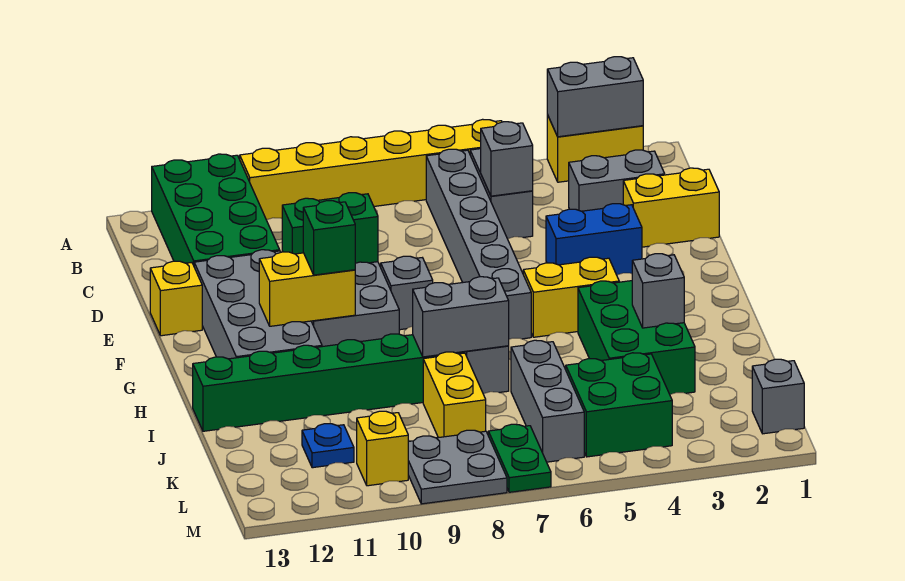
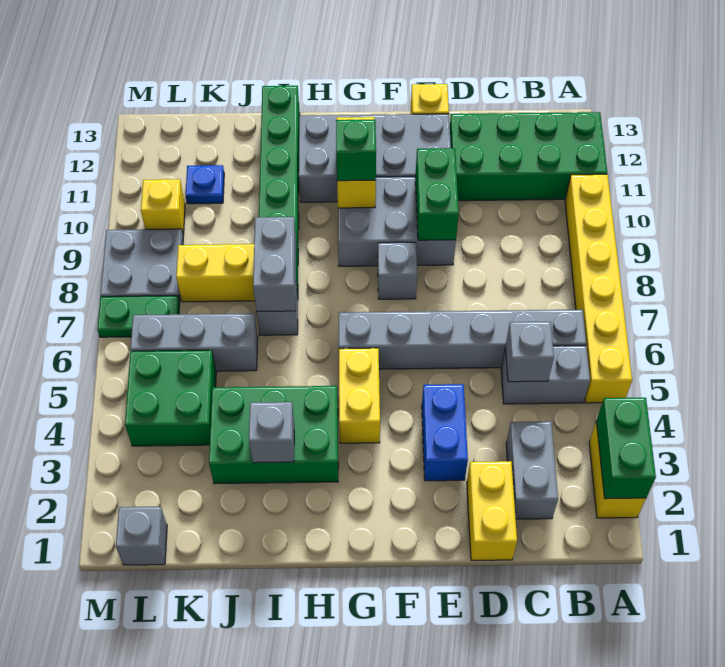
grey 1x2 brick [547,57,643,137] -> green 1x2 brick [596,398,656,499]

